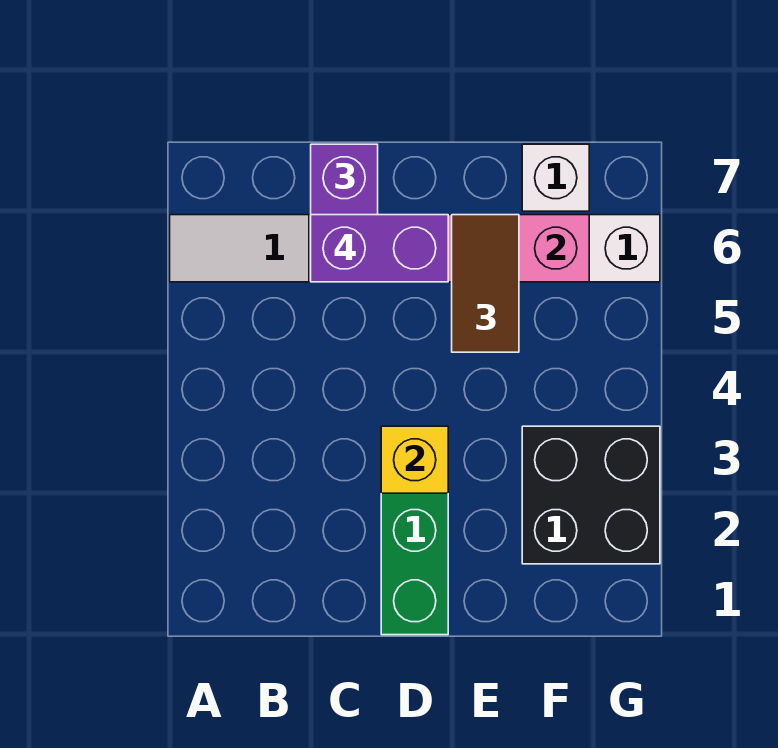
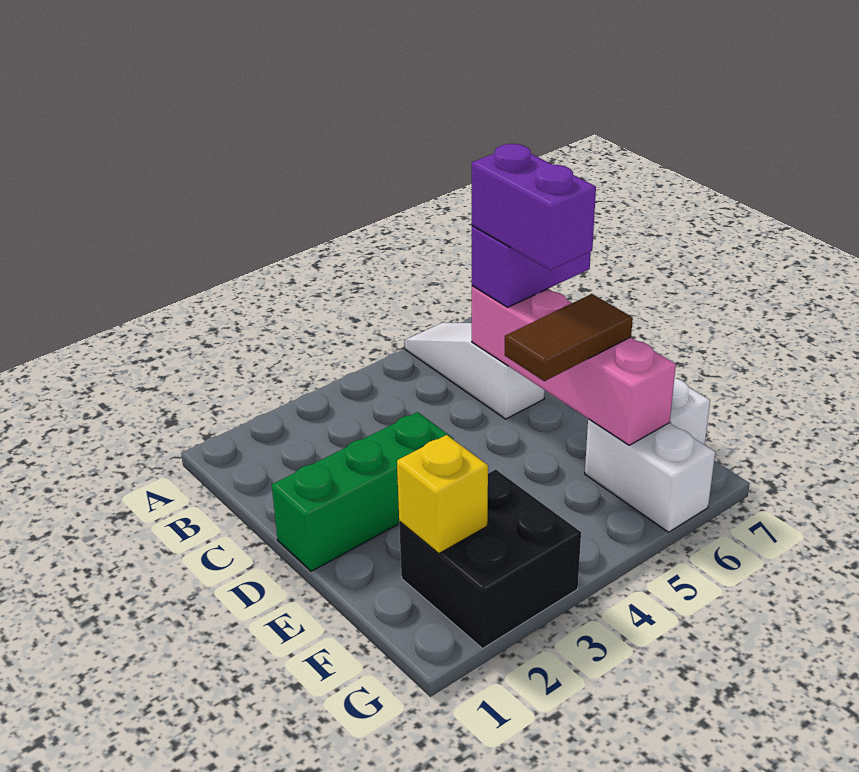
yellow 1x1 brick [381,426,448,493] -> yellow 1x1 brick moved to [397,435,488,553]

